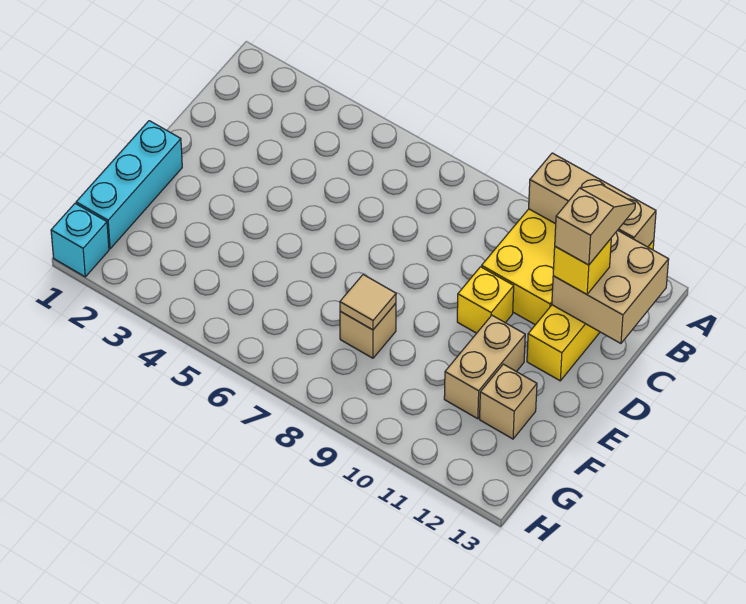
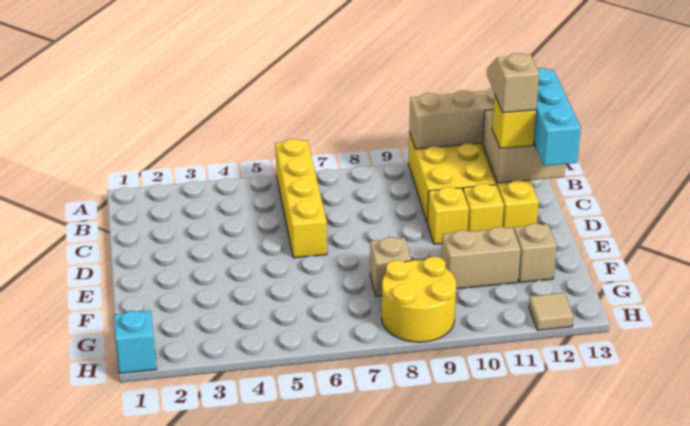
none -> yellow 1x4 brick [275,139,327,258]
none -> yellow 1x1 brick [463,184,504,231]
cyan 1x3 brick [76,121,182,249] -> cyan 1x3 brick moved to [533,68,581,166]
tan 1x2 brick [444,315,525,419] -> tan 1x2 brick turned to [442,227,521,289]
tan 1x1 tile [340,275,396,330] -> tan 1x1 tile moved to [529,293,573,330]
none -> yellow 2x2 round brick [382,257,456,342]

